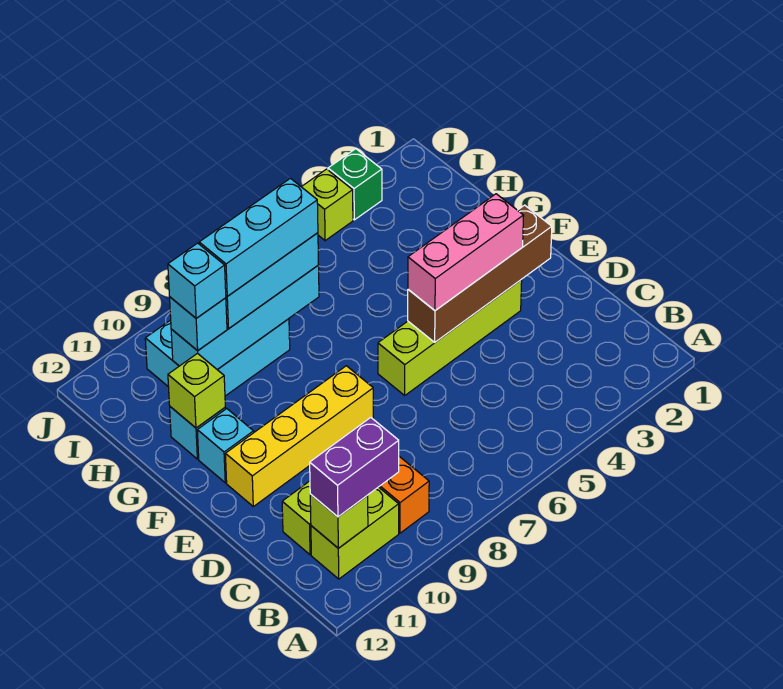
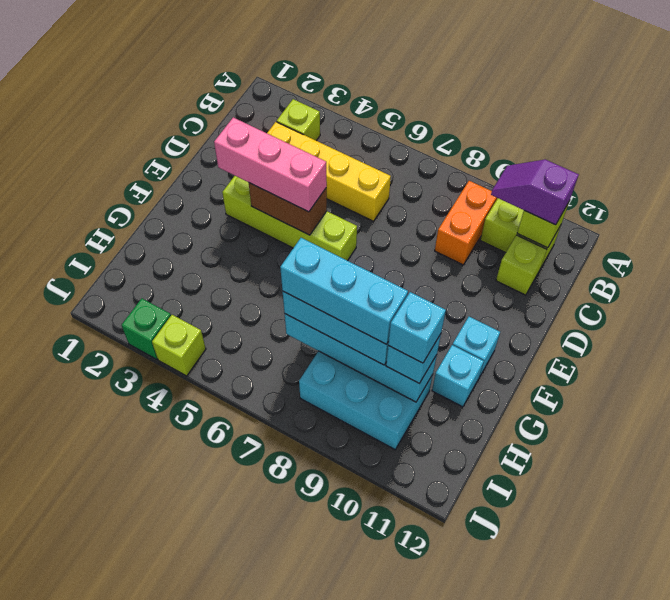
purple 1x2 brick [310,418,399,517] -> purple 1x2 slope [491,159,579,225]
brown 1x4 brick [408,205,552,342] -> brown 1x2 brick [249,183,327,235]
yellow 1x4 brick [225,366,373,506] -> yellow 1x4 brick moved to [267,122,391,221]
lime 1x1 brick [168,353,225,428] -> lime 1x1 brick moved to [277,99,320,141]

